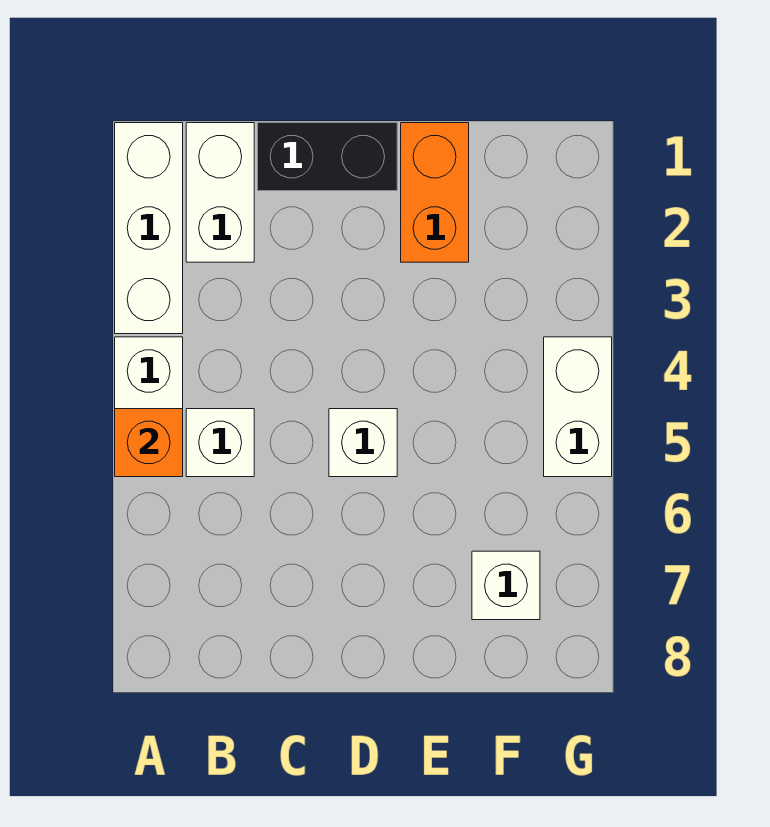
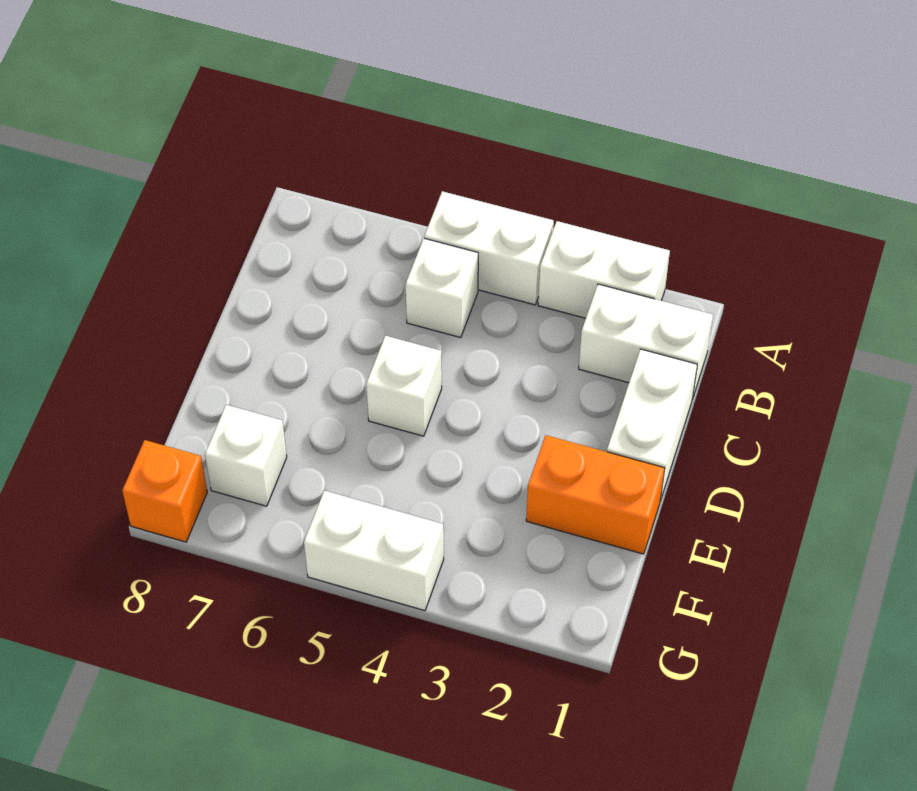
white 1x3 brick [115,123,183,334] -> white 1x2 brick [538,221,670,318]
orange 1x1 brick [115,409,183,477] -> orange 1x1 brick moved to [122,440,207,542]
black 1x2 brick [258,123,397,191] -> white 1x2 brick [607,349,697,501]

